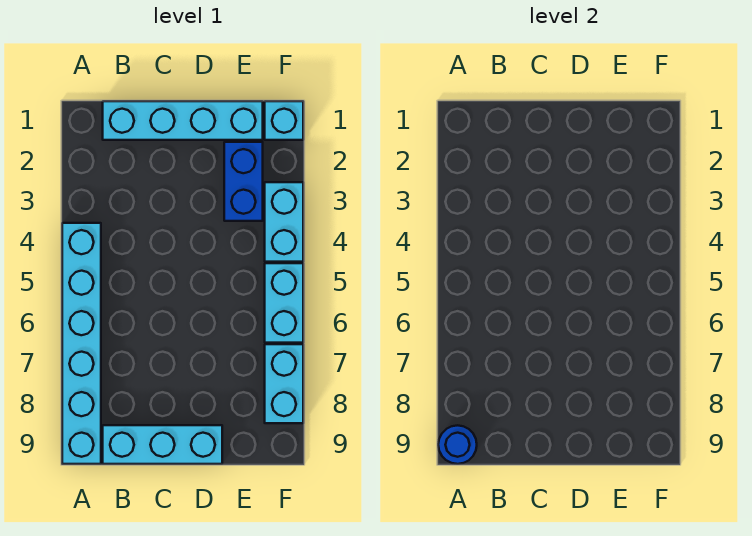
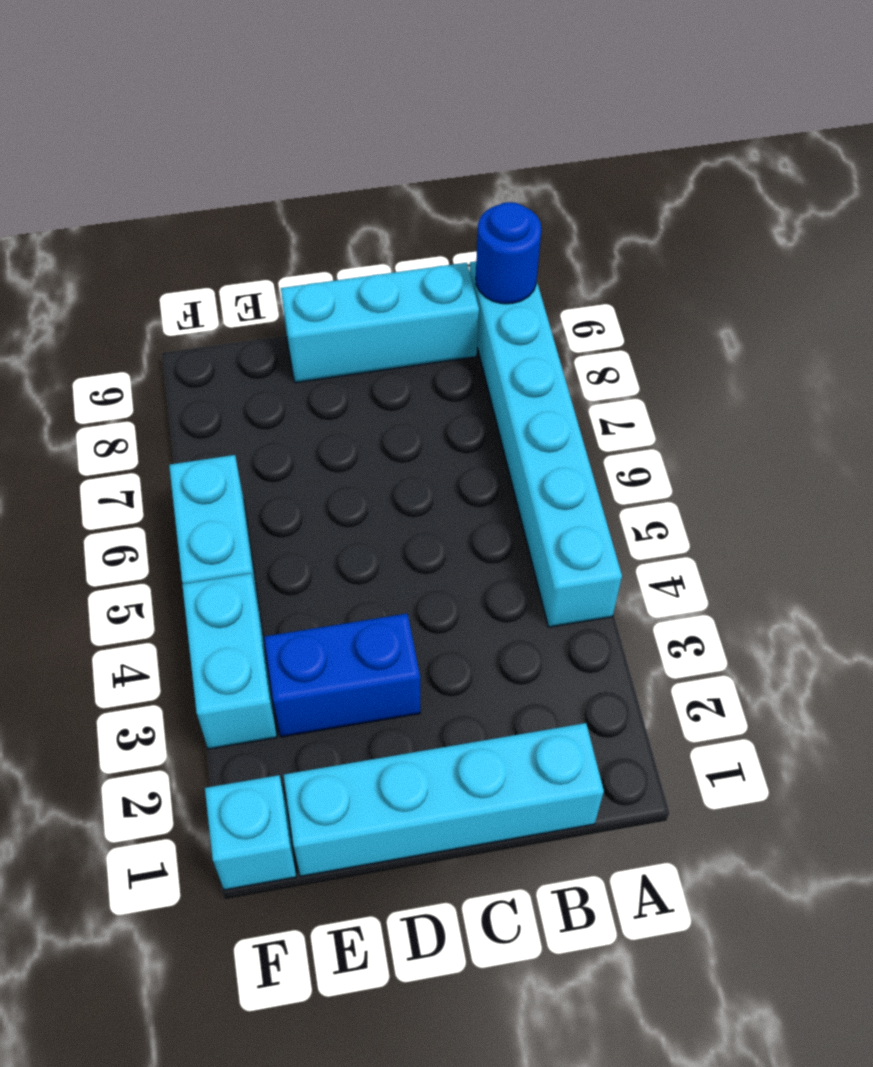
blue 1x2 brick [224,142,263,221] -> blue 1x2 brick turned to [264,614,420,737]
cyan 1x2 brick [265,344,303,423] -> none

